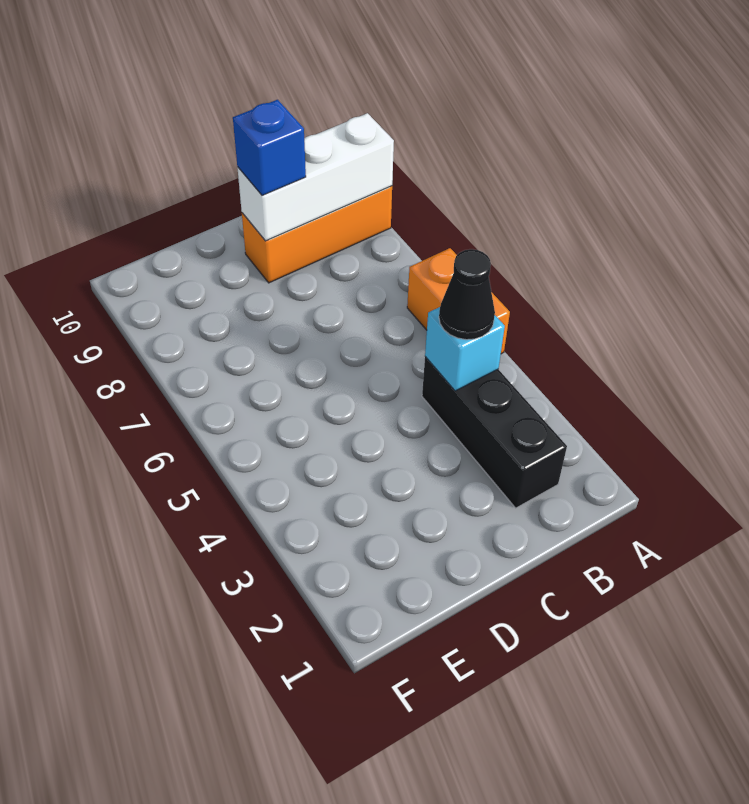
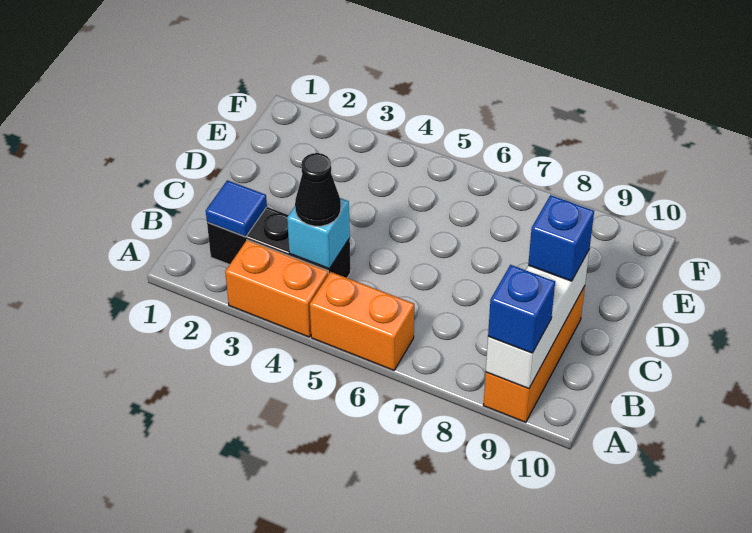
none -> orange 1x2 brick [225,240,329,337]
none -> blue 1x1 brick [488,265,555,353]
none -> blue 1x1 tile [206,180,267,237]

